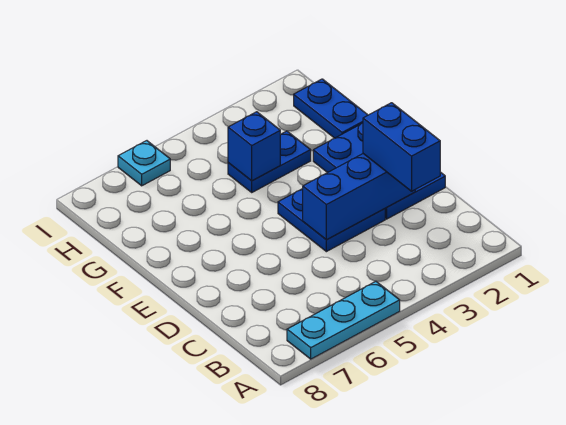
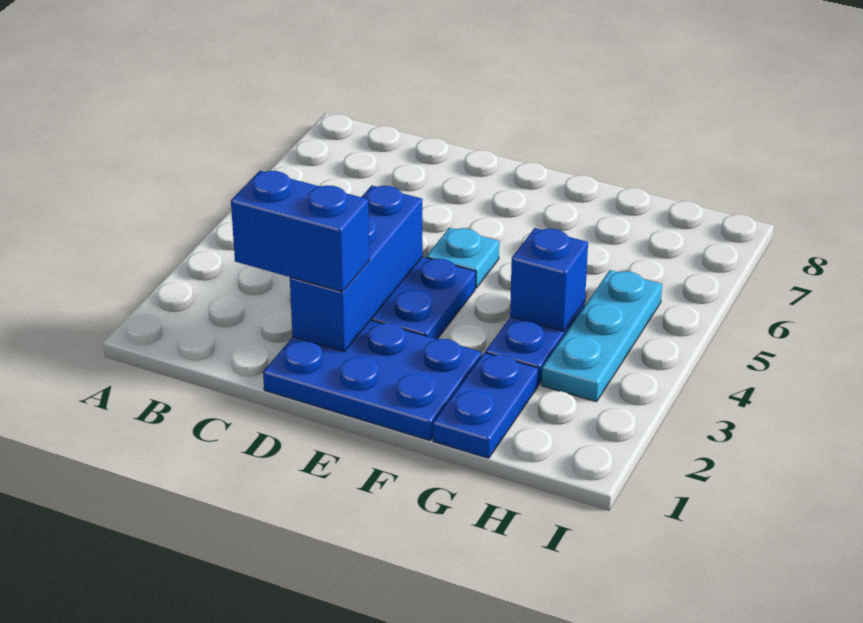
cyan 1x3 plate [287,281,400,359] -> cyan 1x3 plate moved to [542,270,662,402]
blue 1x2 plate [294,79,368,138] -> blue 1x2 plate turned to [433,353,539,458]
cyan 1x1 plate [118,141,170,186] -> cyan 1x1 plate moved to [426,228,499,288]

